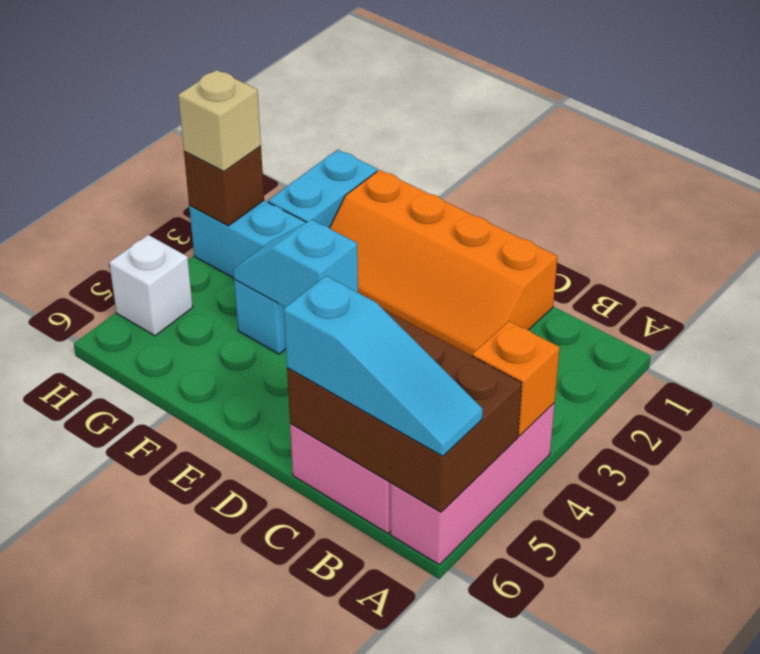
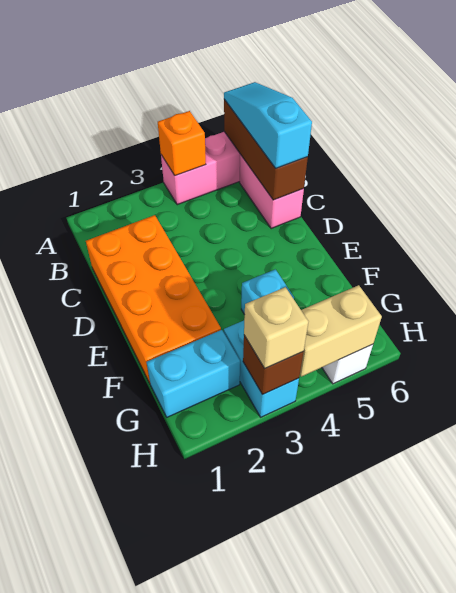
brown 2x3 brick [287,308,522,512] -> brown 1x3 brick [224,99,308,200]
orange 2x4 slope [330,170,557,356] -> orange 2x4 brick [86,215,221,383]
cyan 1x2 slope [233,220,358,307] -> none
none -> tan 1x2 brick [300,285,382,377]

